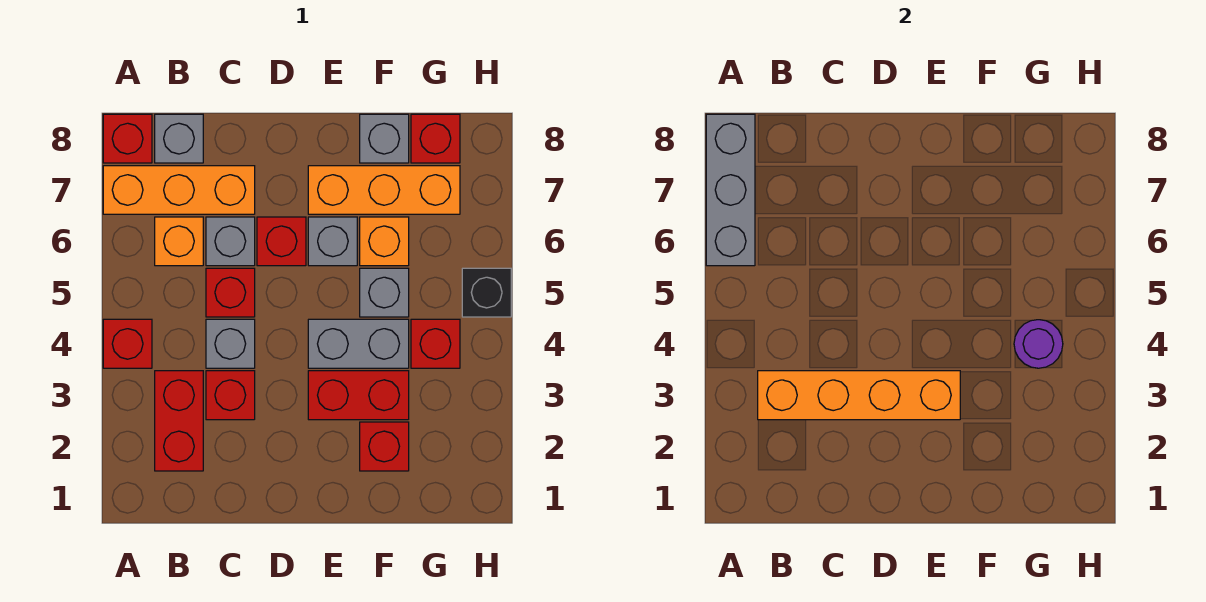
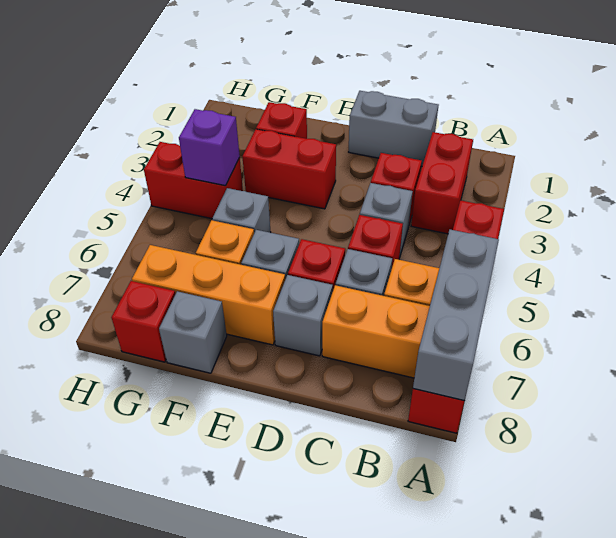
orange 1x4 brick [758,371,960,420] -> none
grey 1x1 brick [155,114,203,163] -> grey 1x1 brick moved to [273,275,333,356]
grey 1x2 brick [308,319,409,368] -> grey 1x2 brick moved to [349,91,438,166]
red 1x1 brick [411,319,460,368] -> red 1x2 brick [144,142,243,219]
purple 1x1 round brick [1014,320,1063,368] -> purple 1x1 brick [179,109,240,186]
black 1x1 brick [462,268,511,317] -> none

